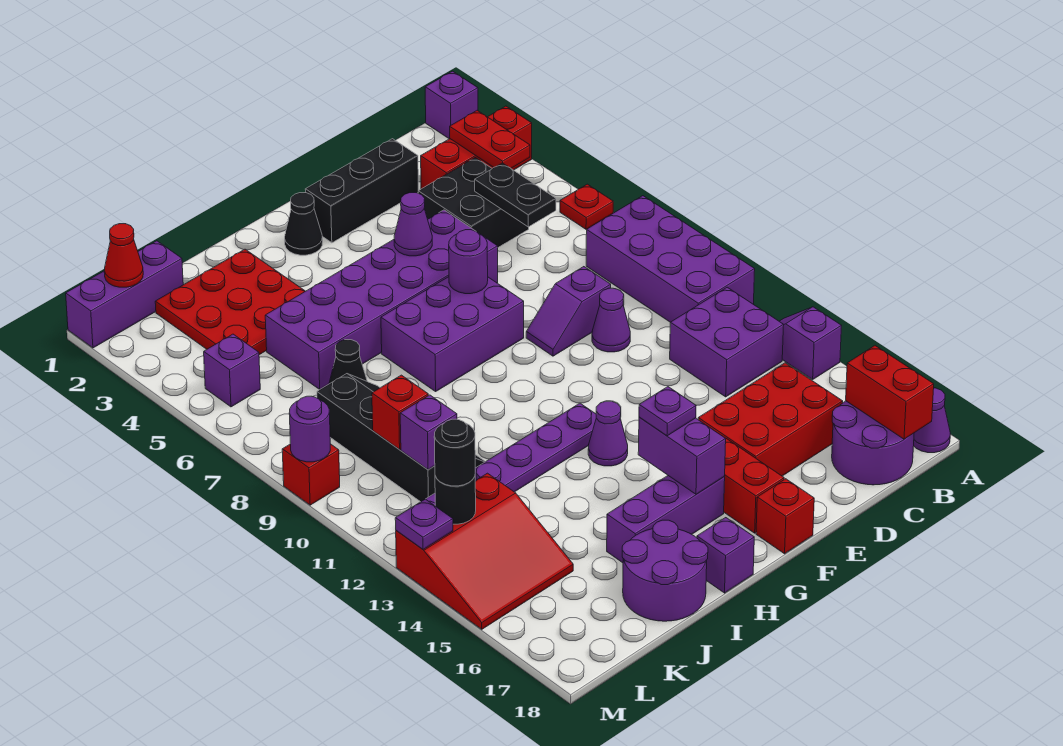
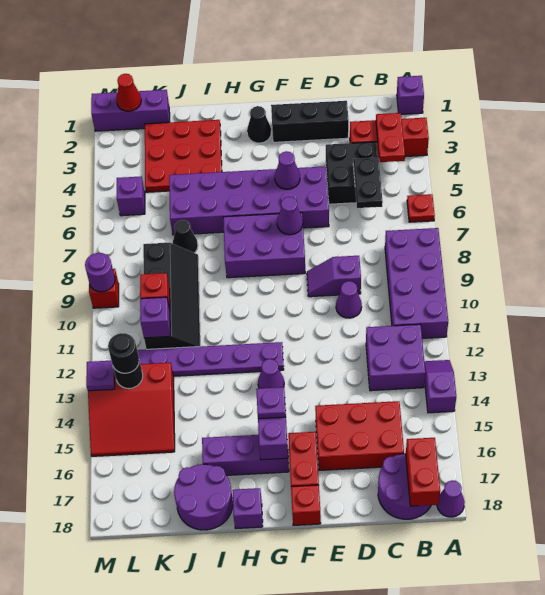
purple 1x1 round brick [449,230,488,294] -> purple 1x1 cone [277,197,303,235]

